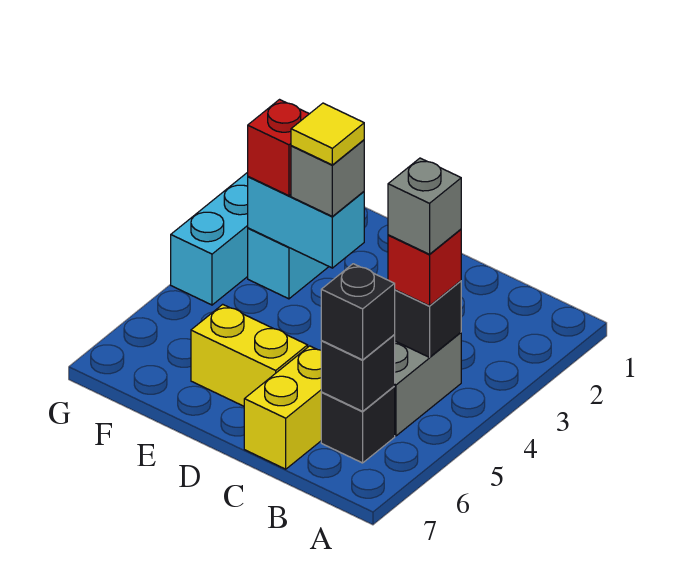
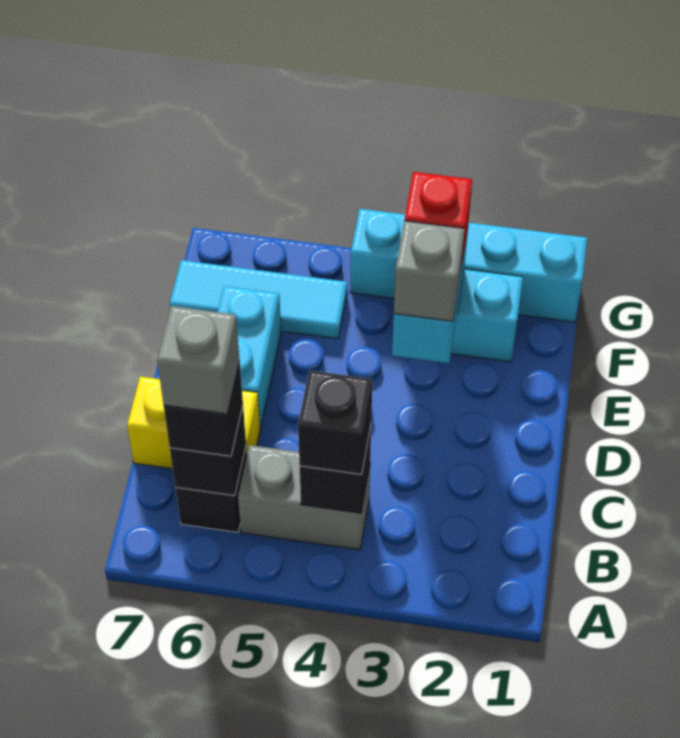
red 1x1 brick [388,229,461,306] -> black 1x1 brick [298,370,372,474]
grey 1x1 brick [388,158,461,254] -> grey 1x1 brick moved to [157,306,240,414]
yellow 1x2 brick [191,304,308,406] -> cyan 1x2 brick [218,286,281,428]
yellow 1x1 tile [291,103,364,165] -> none
none -> cyan 1x3 tile [170,260,347,339]

